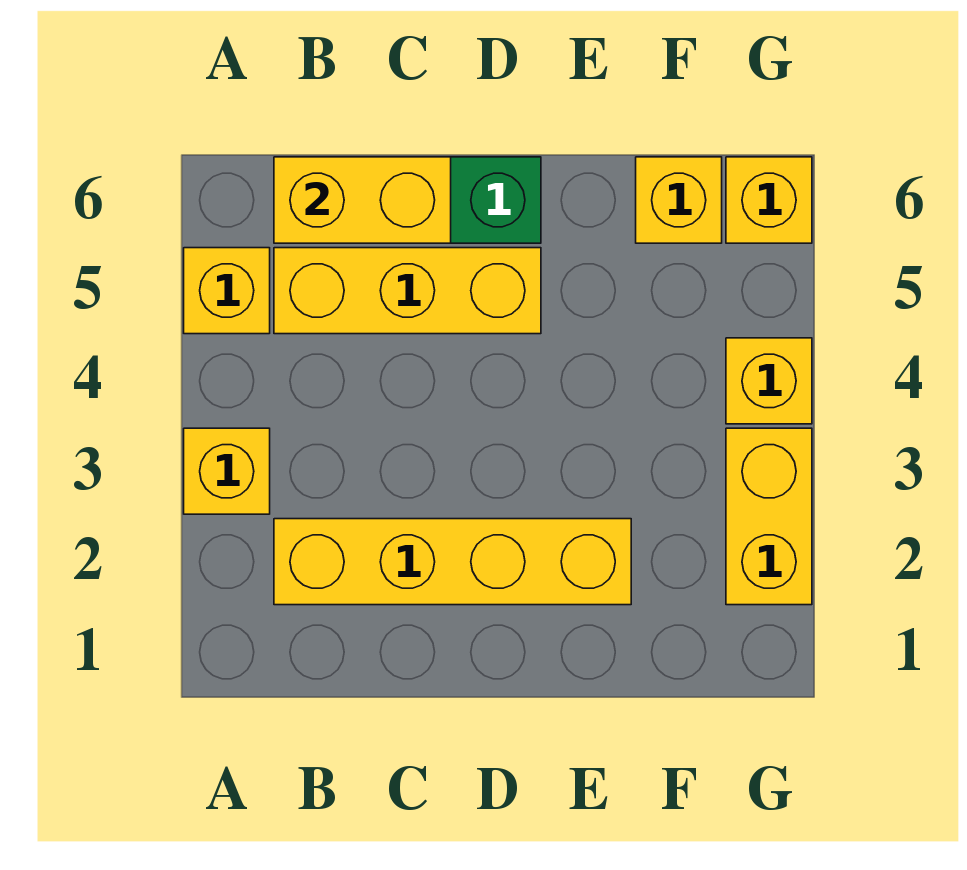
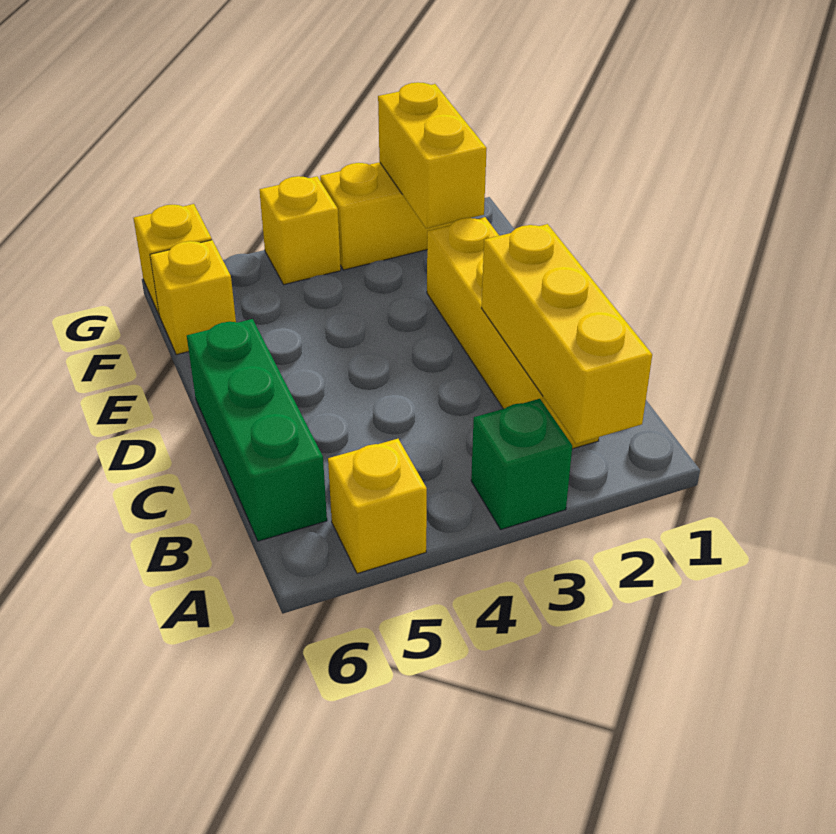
yellow 1x1 brick [184,428,270,514] -> green 1x1 brick [471,399,572,529]
yellow 1x3 brick [274,248,541,334] -> yellow 1x3 brick moved to [482,224,652,444]
yellow 1x2 brick [274,157,451,243] -> yellow 1x2 brick moved to [378,82,487,229]

